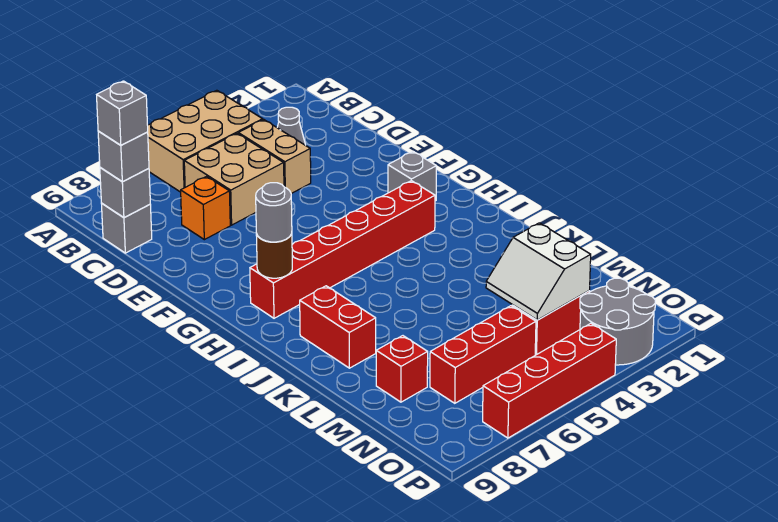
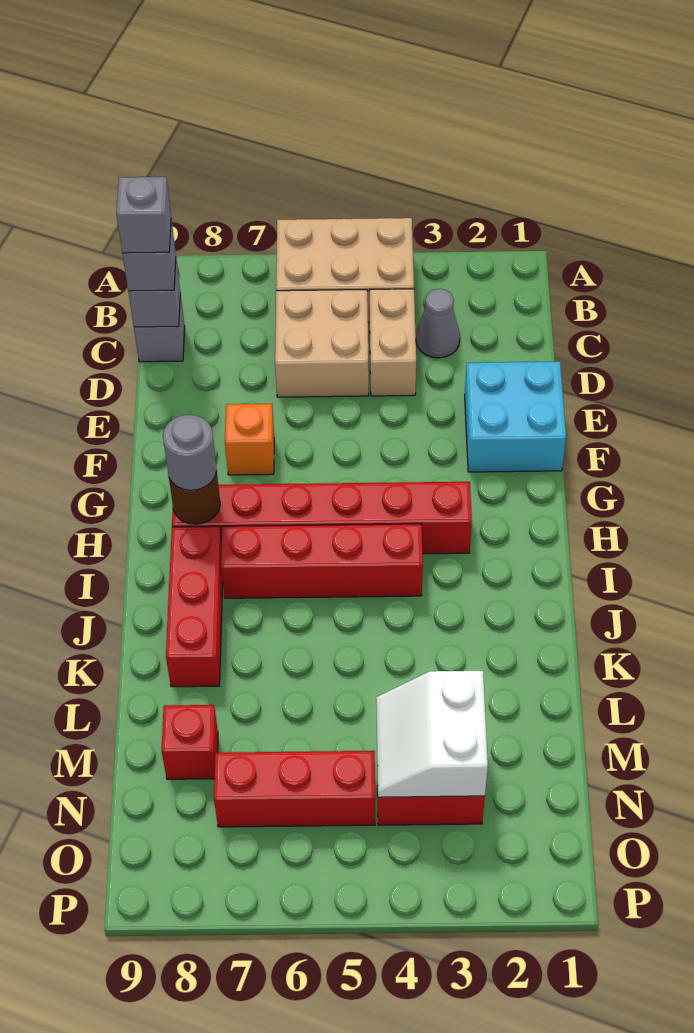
orange 1x1 brick [181,176,230,240] -> orange 1x1 brick moved to [225,404,274,475]
none -> cyan 2x2 brick [465,362,566,472]
grey 1x1 brick [388,152,436,201] -> none
red 1x2 brick [300,286,376,368] -> red 1x3 brick [166,526,223,687]
grey 2x2 round brick [580,278,655,365] -> none
red 1x4 brick [483,323,616,438] -> red 1x4 brick moved to [221,524,423,598]

